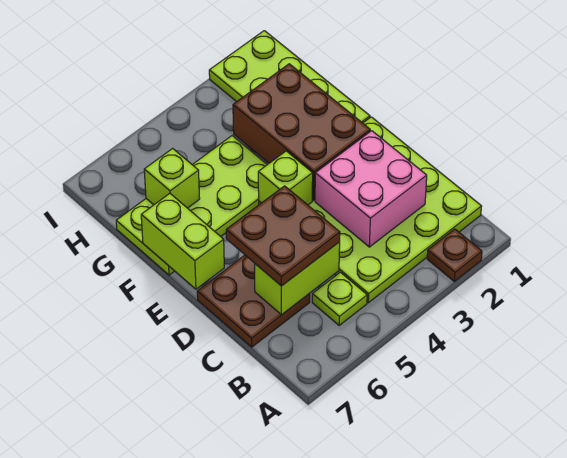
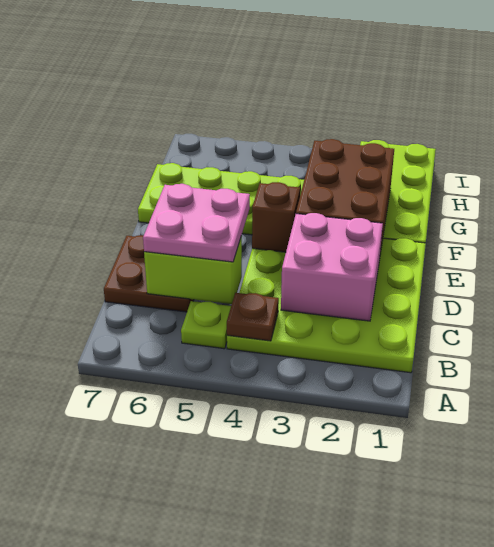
brown 1x1 plate [427,229,482,281] -> brown 1x1 plate moved to [227,293,279,341]
brown 2x2 plate [226,186,340,286] -> pink 2x2 plate [143,184,250,262]
lime 1x1 brick [258,151,313,205] -> brown 1x1 brick [252,182,300,252]
lime 1x2 brick [141,194,224,289] -> none
lime 1x1 brick [144,148,200,208] -> none

